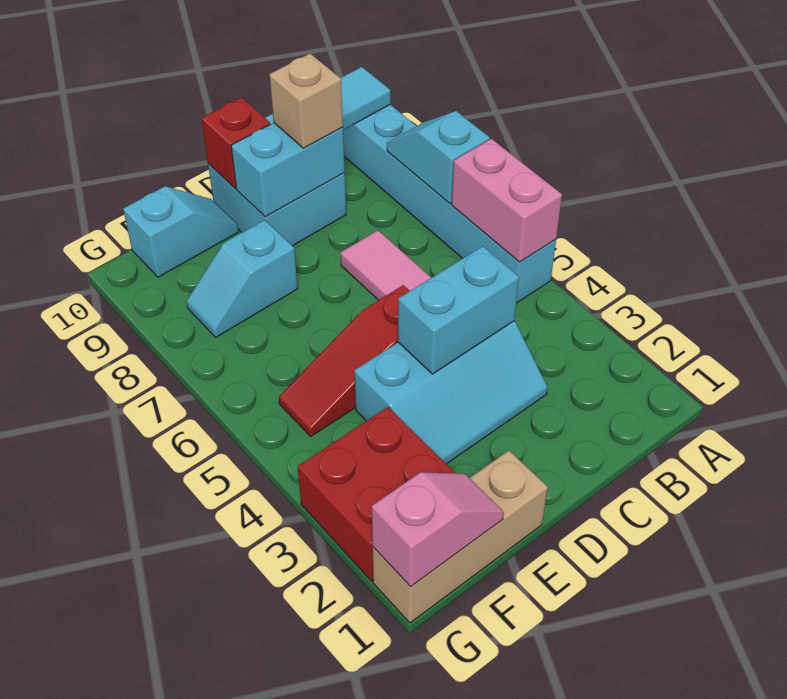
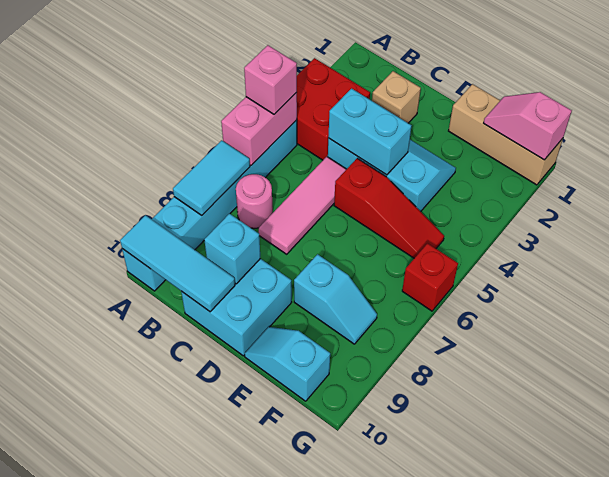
none -> pink 1x1 brick [244,45,297,114]
cyan 1x2 slope [387,111,490,204] -> cyan 1x2 tile [173,140,250,215]
none -> pink 1x1 round brick [236,174,273,228]
cyan 1x2 brick [231,123,345,217] -> cyan 1x1 brick [204,214,260,284]
tan 1x1 brick [269,54,343,148] -> tan 1x1 brick moved to [372,71,421,123]
red 1x1 brick [202,98,270,189] -> red 1x1 brick moved to [402,243,458,311]
red 2x2 brick [298,407,456,581] -> red 2x2 brick moved to [296,58,370,160]

